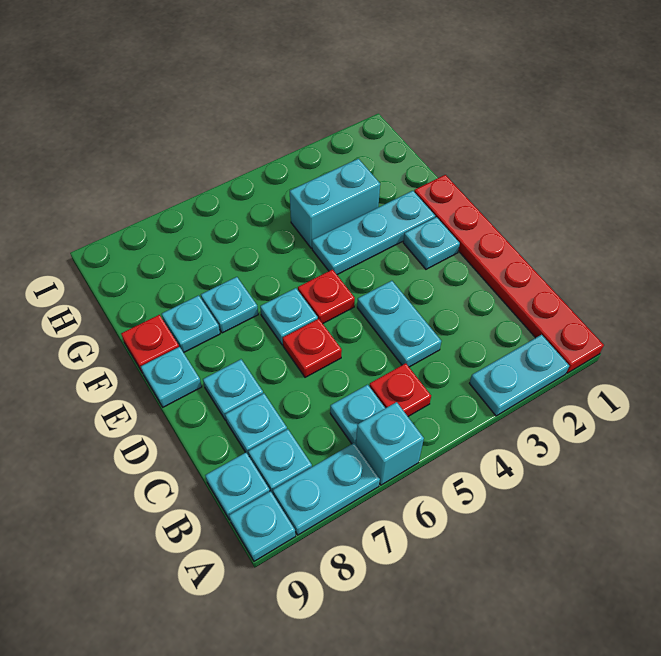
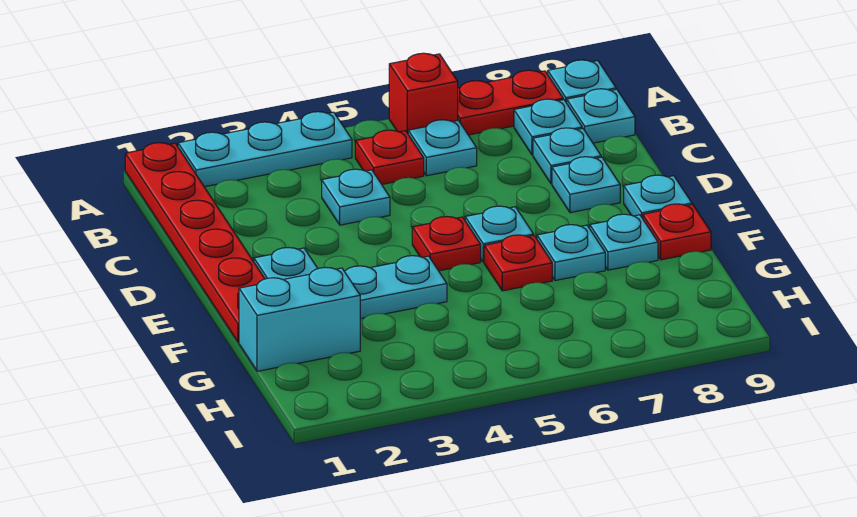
cyan 1x2 plate [469,335,569,416] -> cyan 1x3 plate [178,112,352,187]
cyan 1x1 brick [356,402,424,485] -> red 1x1 brick [389,53,458,133]
cyan 1x2 plate [273,443,380,535] -> red 1x2 plate [458,70,563,135]
cyan 1x2 plate [357,281,441,367] -> cyan 1x1 plate [322,169,390,225]
red 1x1 plate [283,319,342,377] -> red 1x1 plate moved to [484,235,552,291]
cyan 1x2 brick [290,159,380,248] -> cyan 1x2 brick moved to [239,267,360,371]

